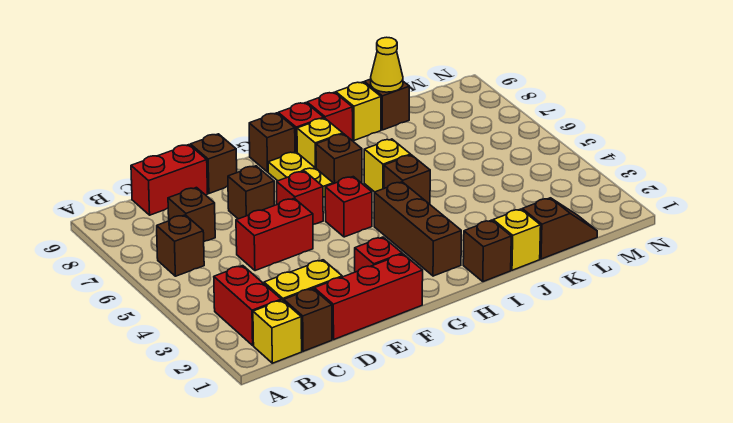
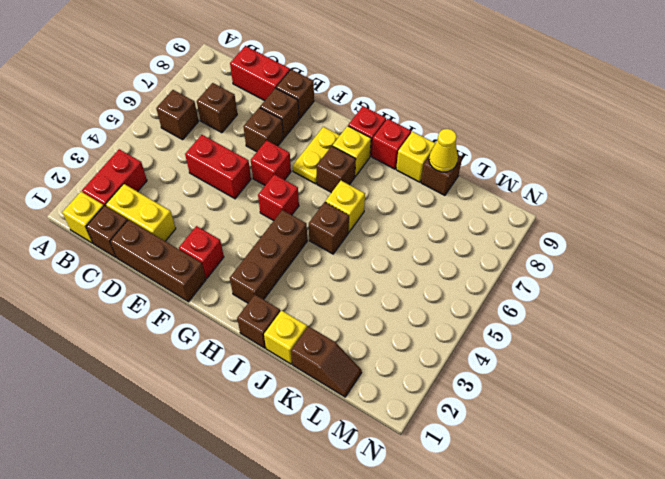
red 1x3 brick [314,254,423,339] -> brown 1x3 brick [110,220,206,302]
brown 1x1 brick [249,113,295,172] -> brown 1x1 brick moved to [260,88,299,138]

